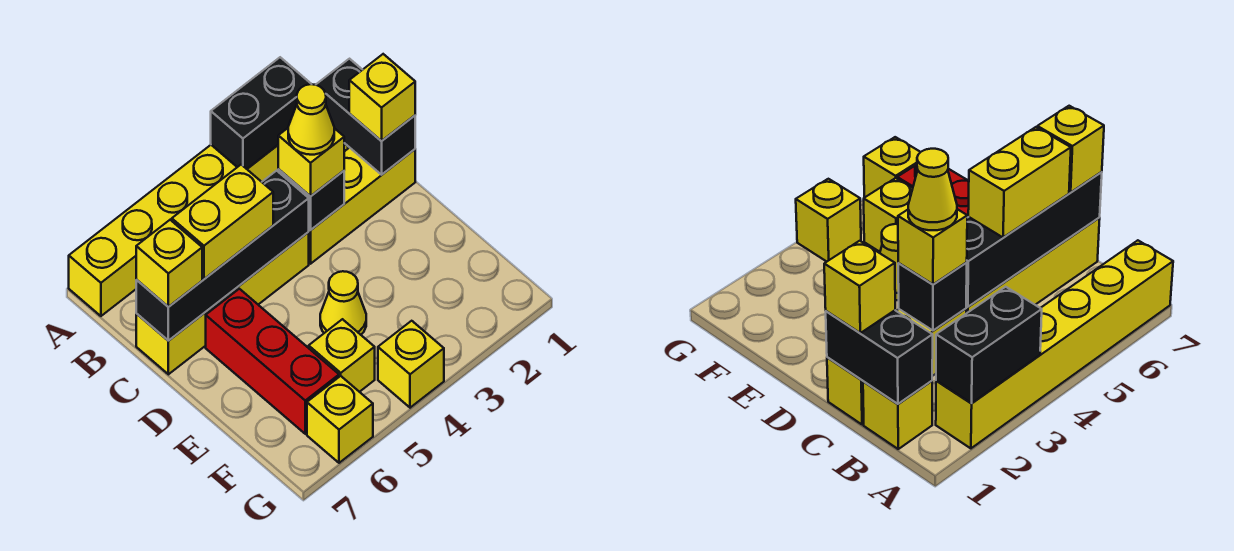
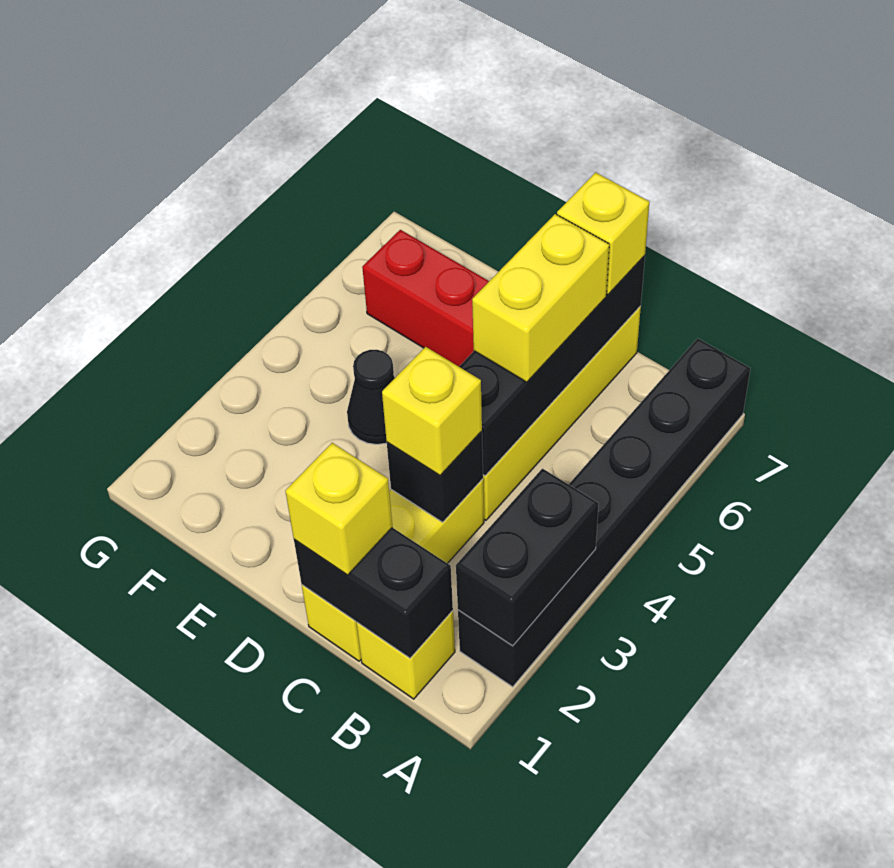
yellow 1x6 brick [69,145,278,316] -> black 1x6 brick [458,338,750,687]
yellow 1x1 cone [288,84,334,155] -> none
yellow 1x1 cone [320,271,366,335] -> black 1x1 cone [347,350,395,444]
yellow 1x1 brick [309,319,375,392] -> none
yellow 1x1 brick [378,321,444,408] -> none
yellow 1x1 brick [307,376,373,463] -> none

